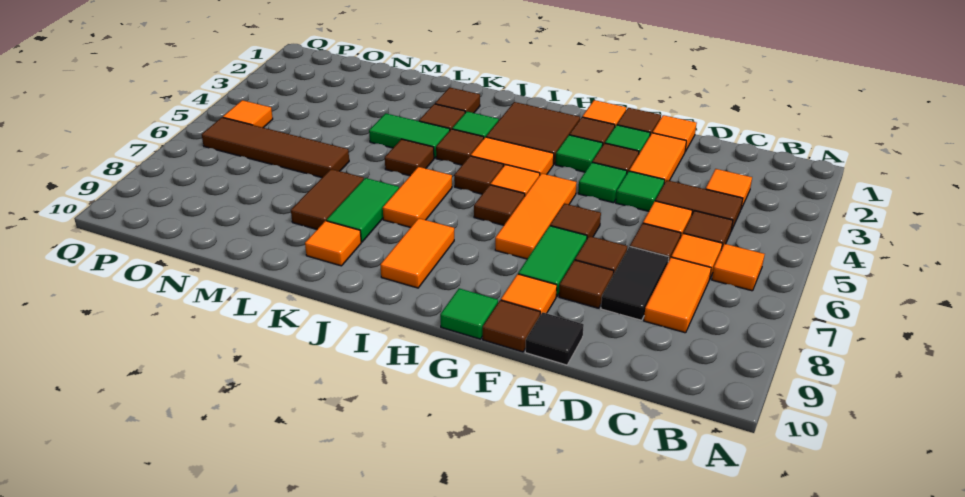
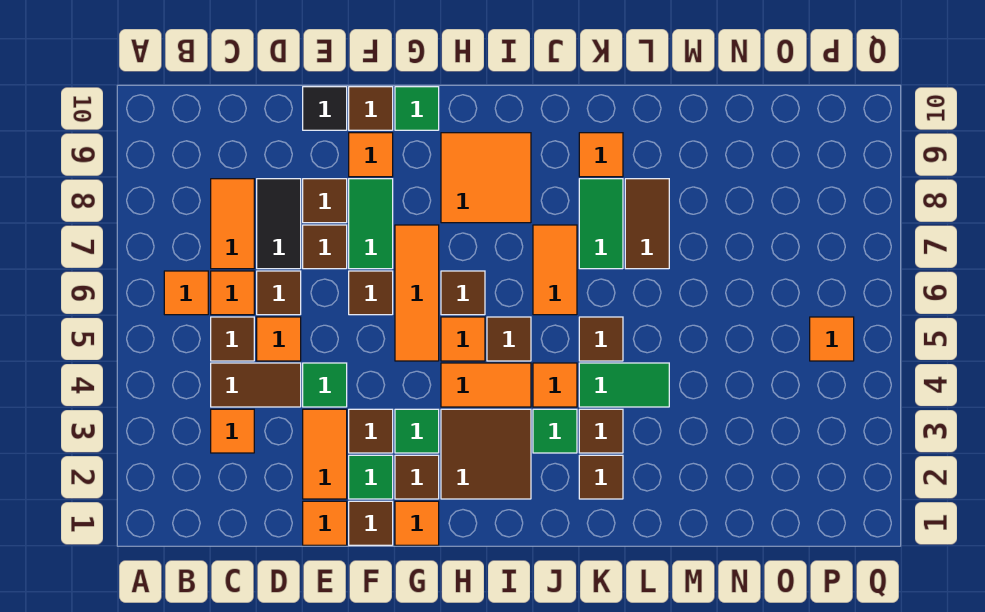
green 1x1 tile [578,162,627,203] -> none
orange 1x2 tile [380,218,454,288] -> orange 2x2 tile [441,133,531,223]
brown 1x1 tile [436,129,484,165] -> orange 1x1 tile [533,363,577,407]
brown 1x4 tile [202,117,349,177] -> none

